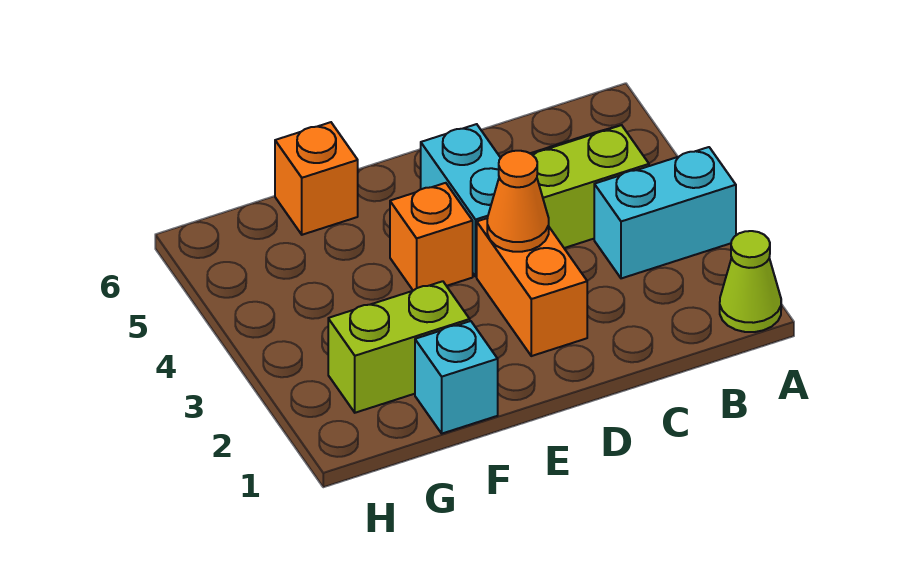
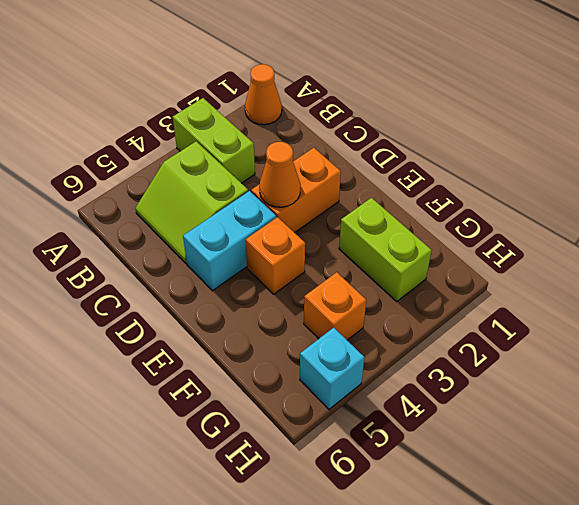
lime 1x1 cone [720,231,781,332] -> orange 1x1 cone [245,64,282,125]
cyan 1x2 brick [594,147,736,278] -> lime 1x2 brick [173,98,255,183]
cyan 1x1 brick [415,321,498,434] -> cyan 1x1 brick moved to [300,328,364,409]
orange 1x1 brick [275,122,358,235] -> orange 1x1 brick moved to [304,272,366,340]

